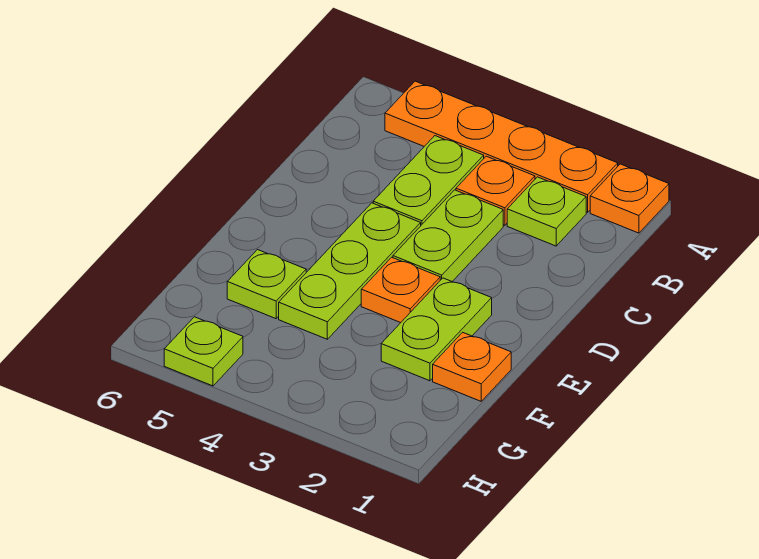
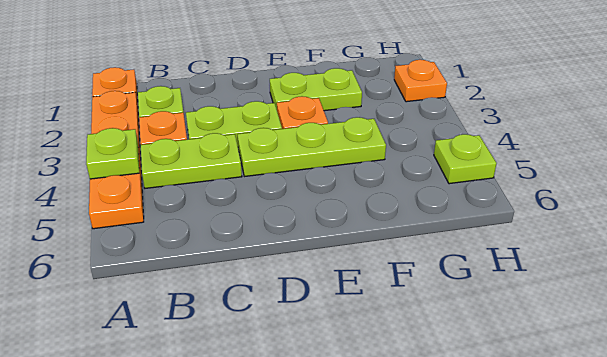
orange 1x1 plate [433,332,511,401] -> orange 1x1 plate moved to [394,60,447,102]
lime 1x1 plate [227,250,306,319] -> lime 1x1 plate moved to [86,128,139,179]

